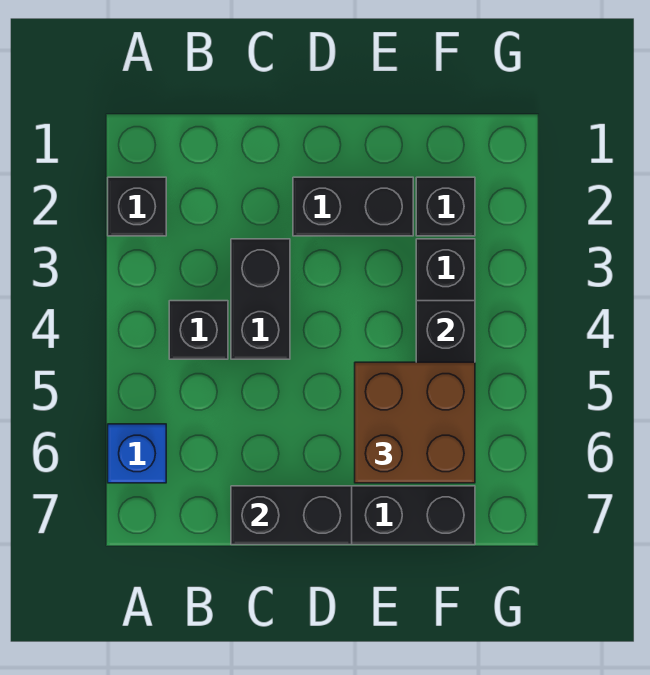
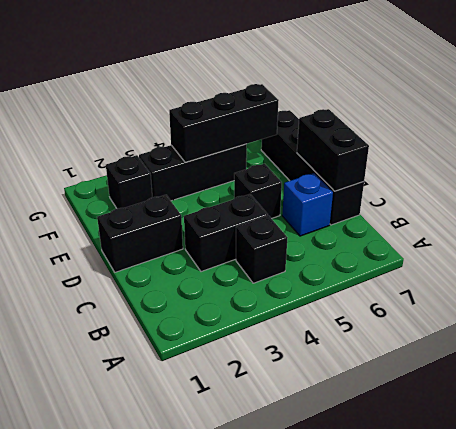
black 1x1 brick [108,177,166,236] -> black 1x1 brick moved to [234,164,282,219]
blue 1x1 brick [108,424,166,483] -> blue 1x1 brick moved to [282,173,333,236]
black 1x2 brick [293,177,413,236] -> black 1x2 brick turned to [97,195,183,272]
brown 2x2 brick [355,362,475,483] -> none

